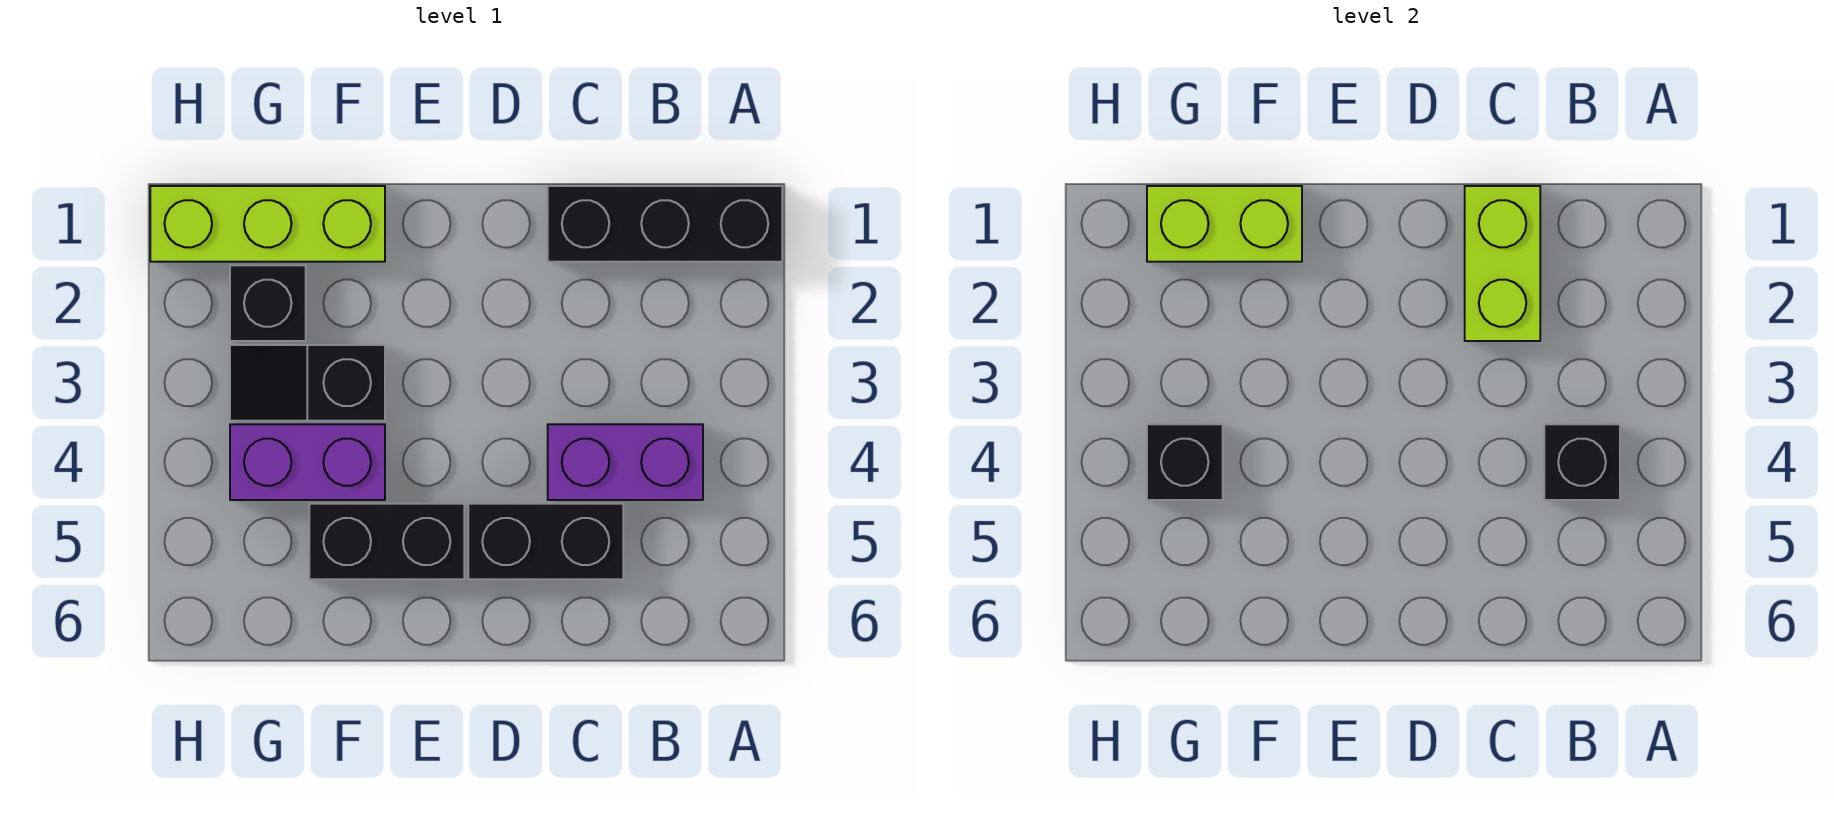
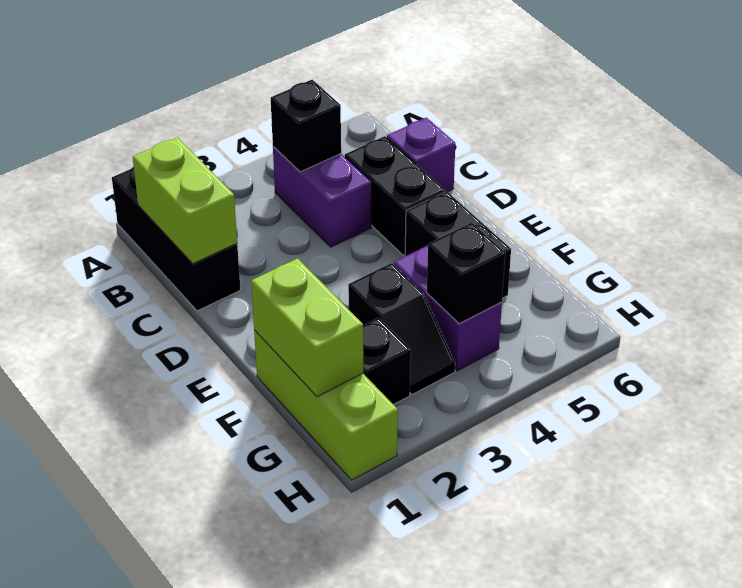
lime 1x2 brick [1465,186,1540,341] -> lime 1x2 brick turned to [133,137,237,264]
none -> purple 1x1 brick [387,118,455,192]

